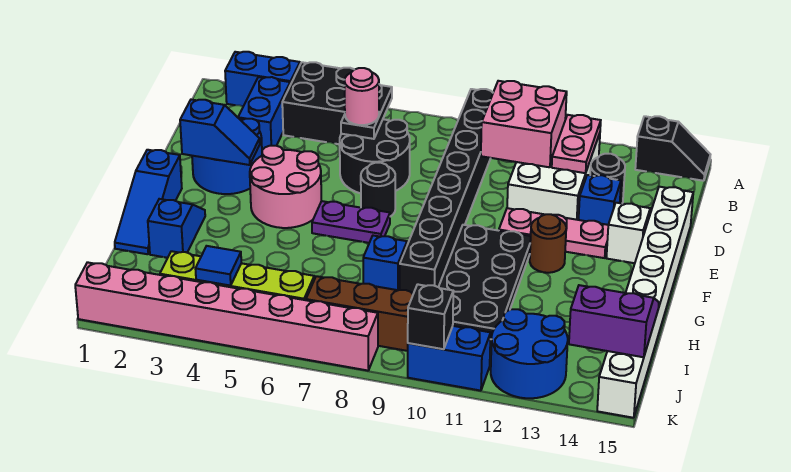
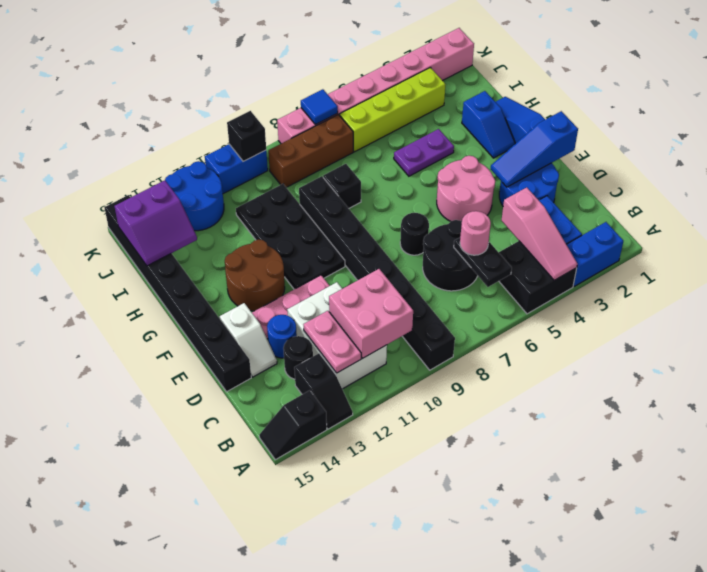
none -> pink 1x3 slope [502,187,577,280]
none -> black 1x2 slope [294,353,353,429]
blue 1x1 brick [579,175,621,225] -> blue 1x1 round brick [267,315,297,358]
white 1x8 brick [597,187,693,418] -> black 1x8 brick [104,195,251,392]
blue 1x2 slope [180,100,260,165] -> blue 1x3 slope [491,111,578,187]
purple 1x2 plate [312,201,390,243] -> purple 1x2 plate moved to [394,129,454,176]
brown 1x1 round brick [530,214,566,273] -> brown 2x2 round brick [225,239,285,311]
blue 1x1 brick [363,236,407,290] -> black 1x1 brick [323,164,361,208]
blue 1x1 tile [195,246,241,286] -> blue 1x1 tile moved to [301,89,338,124]

